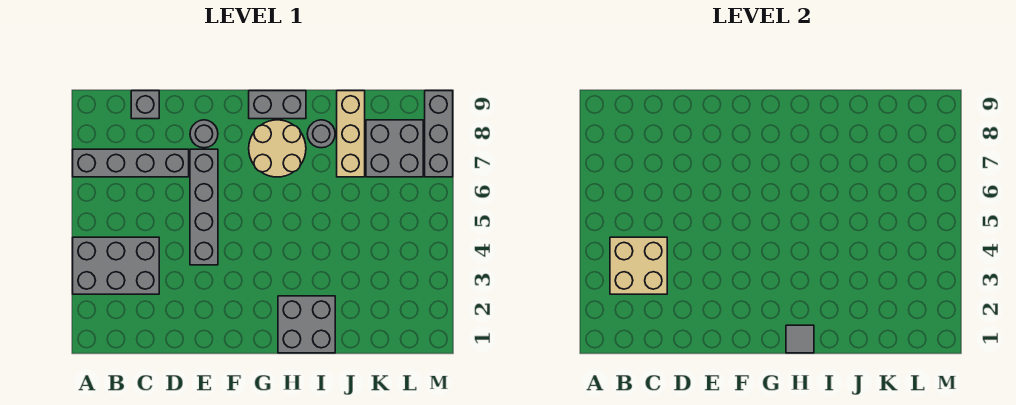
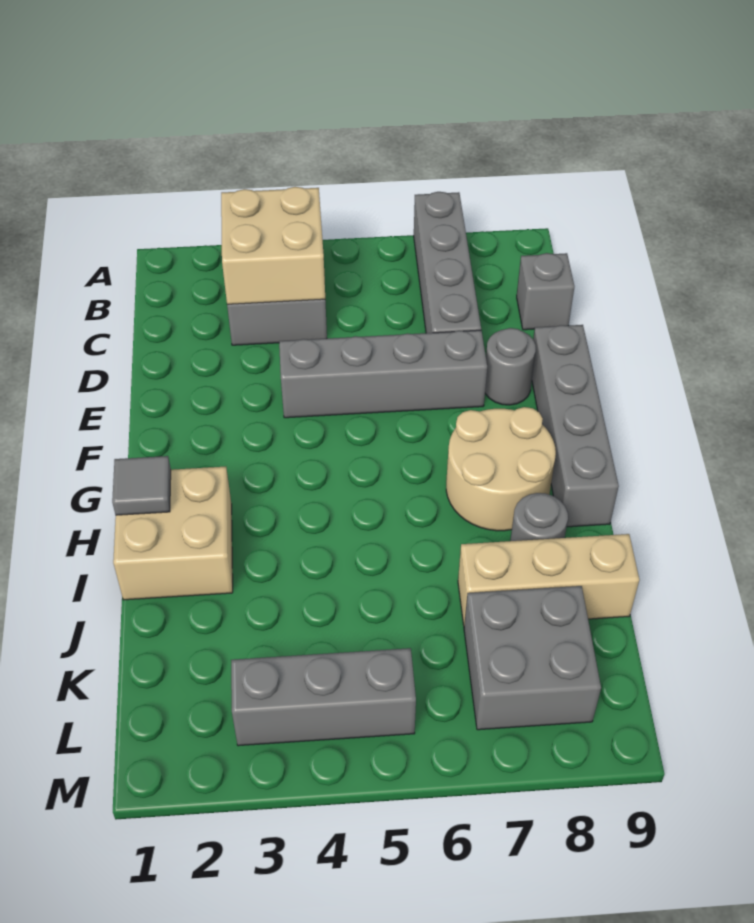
grey 1x2 brick [249,91,306,119] -> grey 1x4 brick [532,325,619,527]
grey 2x2 brick [278,296,335,353] -> tan 2x2 brick [113,467,233,600]
grey 1x3 brick [425,91,453,177] -> grey 1x3 brick moved to [231,648,416,746]

